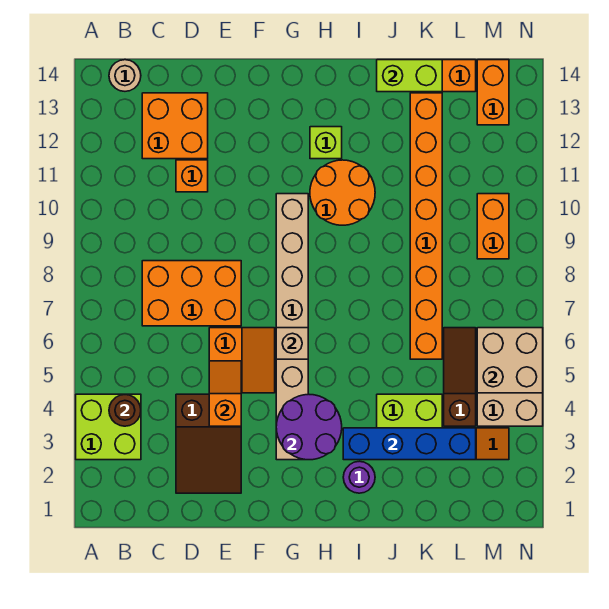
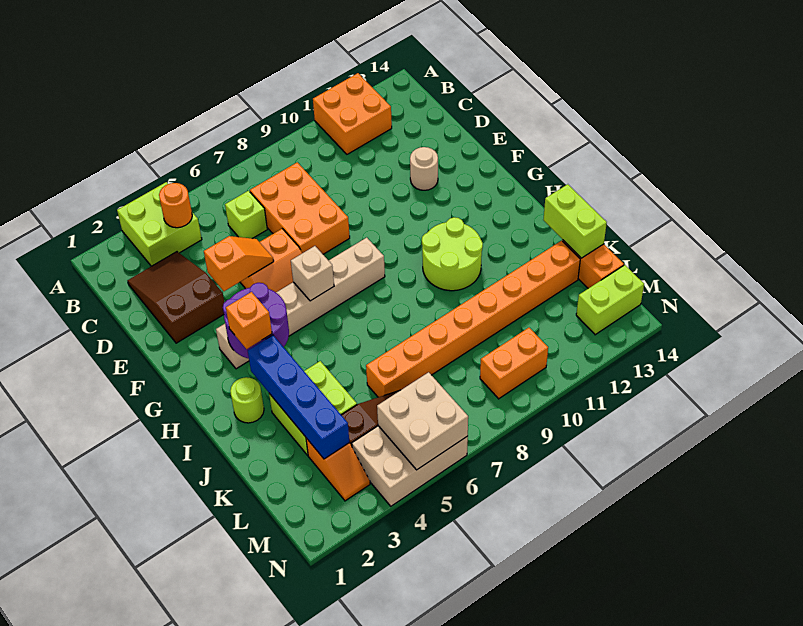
brown 1x1 round brick [109,394,141,426] -> orange 1x1 round brick [159,183,192,228]
tan 1x1 round brick [109,60,141,91] -> tan 1x1 round brick moved to [410,147,438,190]
orange 2x2 brick [142,93,208,159] -> orange 2x2 brick moved to [313,73,392,154]
brown 2x3 slope [176,394,241,493] -> brown 2x3 slope turned to [127,252,224,343]
orange 1x1 brick [176,160,208,192] -> orange 1x1 brick moved to [226,292,272,349]
tan 1x8 brick [276,194,308,460] -> tan 1x6 brick [216,238,385,369]
orange 2x2 round brick [310,160,375,225] -> lime 2x2 round brick [422,217,483,291]
lime 1x1 brick [310,127,342,159] -> lime 1x1 brick moved to [225,191,267,239]
purple 1x1 round brick [343,461,375,493] -> lime 1x1 round brick [230,377,264,423]
orange 1x2 brick [477,60,509,125] -> lime 1x2 brick [576,265,644,335]

